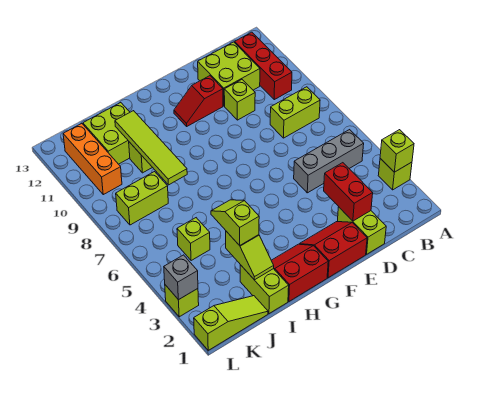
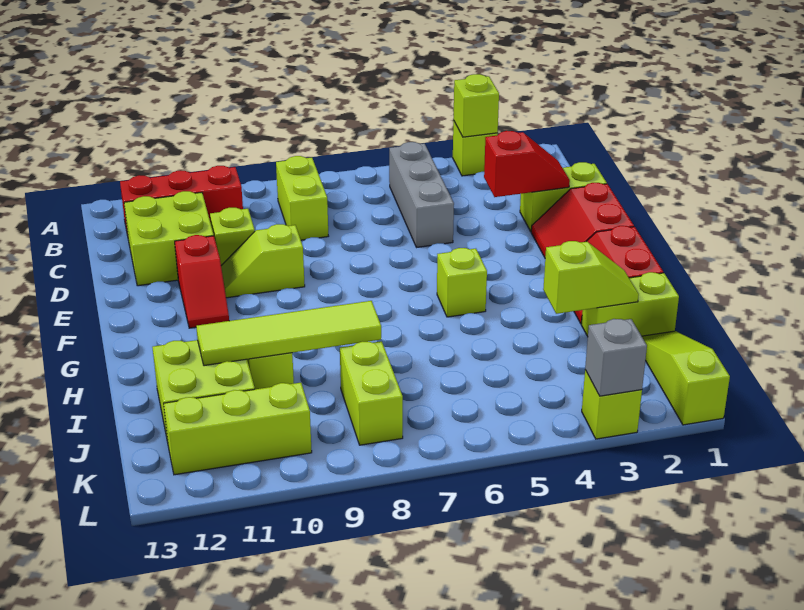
red 1x2 brick [324,163,373,221] -> red 1x2 slope [484,131,570,197]
lime 1x2 slope [211,200,259,246] -> lime 1x2 slope moved to [221,224,305,298]
lime 1x1 brick [177,218,210,261] -> lime 1x1 brick moved to [437,248,487,317]
orange 1x3 brick [63,124,122,195] -> lime 1x3 brick [163,383,312,475]

